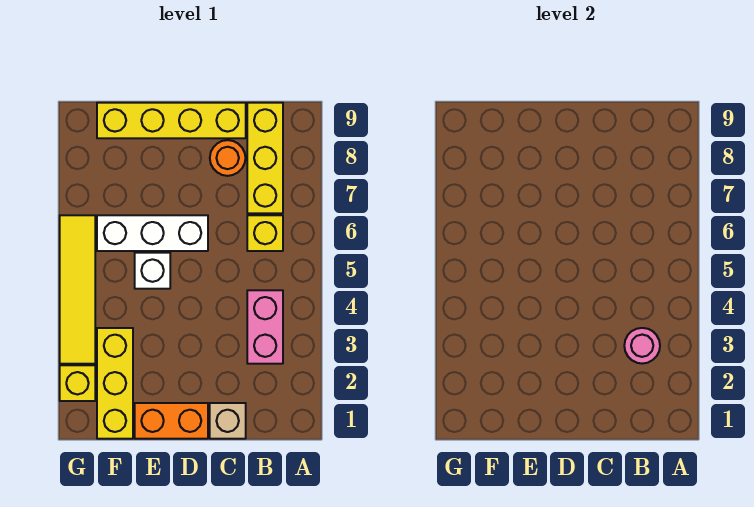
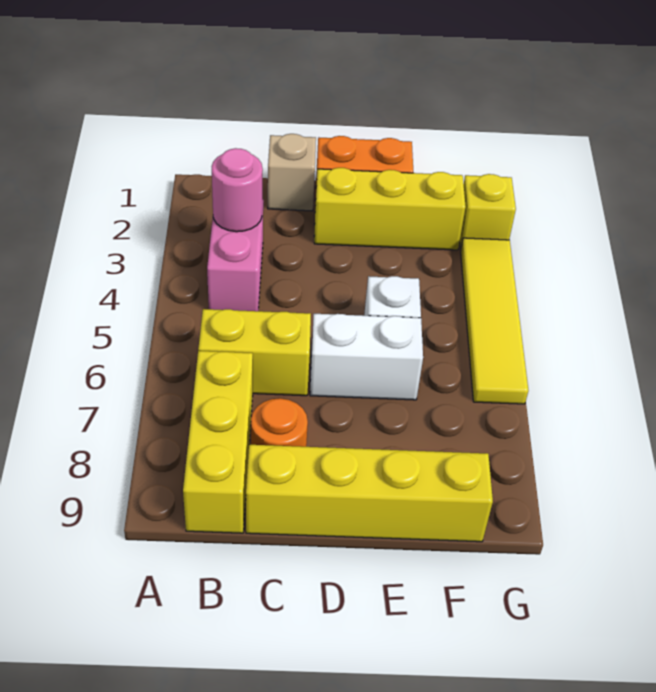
yellow 1x1 brick [247,215,283,251] -> yellow 1x2 brick [198,309,311,396]
white 1x3 brick [97,215,208,251] -> white 1x2 brick [310,314,423,400]
yellow 1x3 brick [97,328,133,439] -> yellow 1x3 brick turned to [314,168,466,250]

